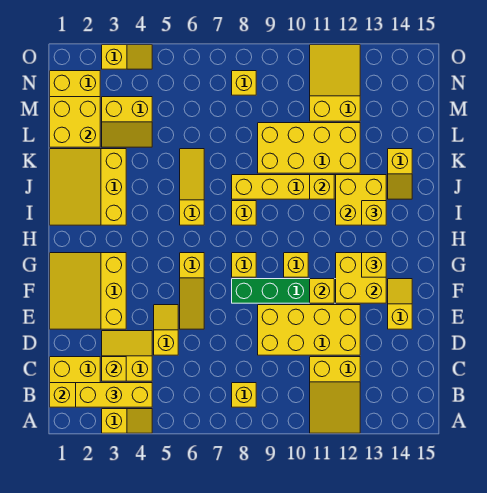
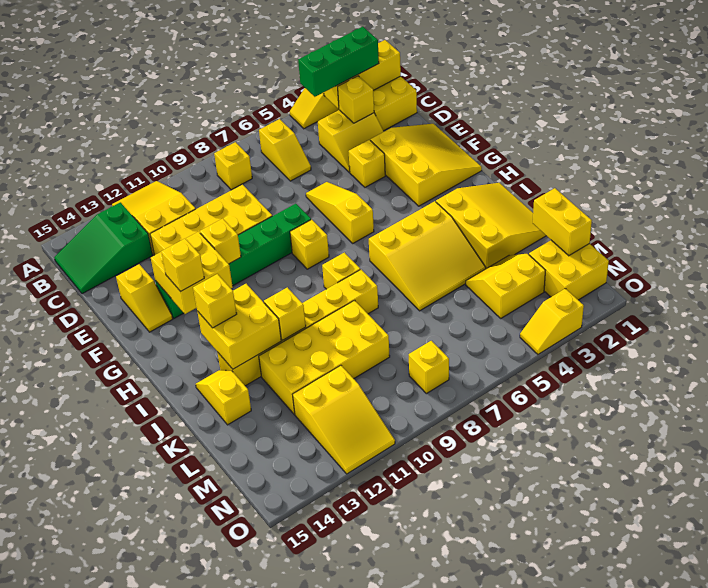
yellow 1x3 brick [76,383,152,407] -> green 1x3 brick [298,27,379,97]
none -> green 2x3 slope [54,202,153,294]
yellow 1x2 slope [154,305,178,355] -> yellow 1x2 slope moved to [259,119,311,181]
yellow 1x1 brick [284,253,308,277] -> yellow 1x1 brick moved to [349,140,385,187]
yellow 1x3 slope [180,149,204,225] -> yellow 3x3 slope [369,201,486,311]
yellow 2x2 brick [50,97,100,147] -> yellow 1x2 brick [533,188,592,256]

